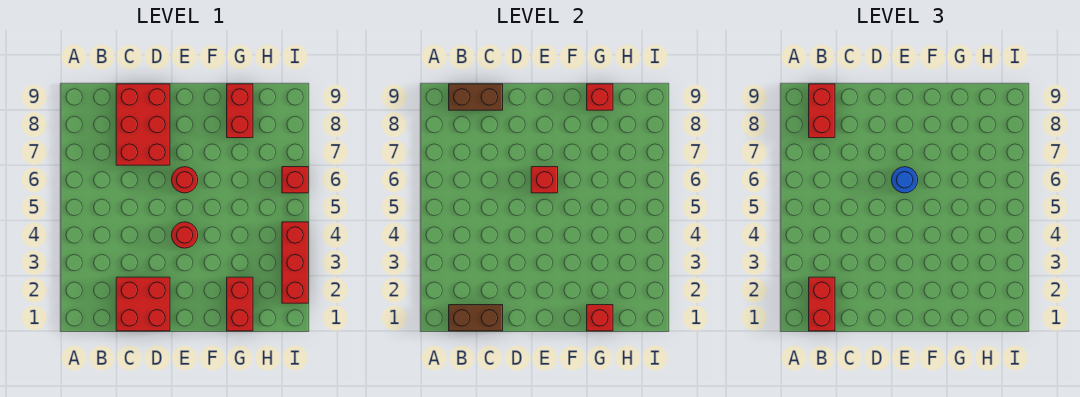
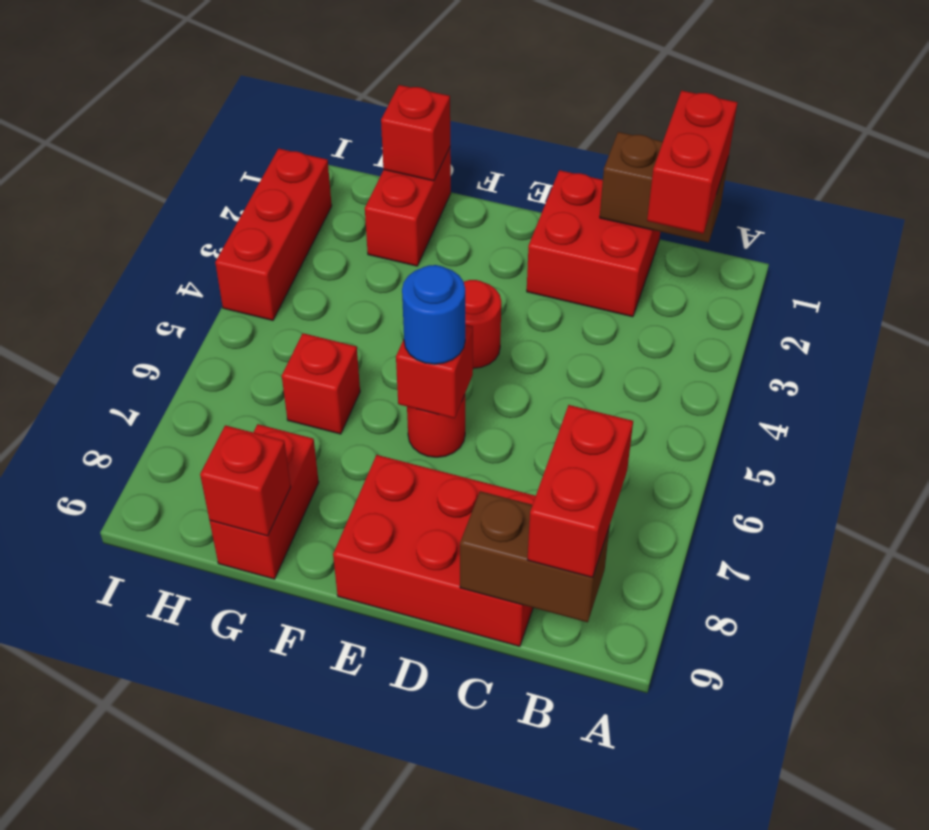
red 2x3 brick [116,84,170,165] -> red 2x3 brick turned to [333,455,536,646]
red 1x1 brick [282,167,308,193] -> red 1x1 brick moved to [282,333,360,434]

